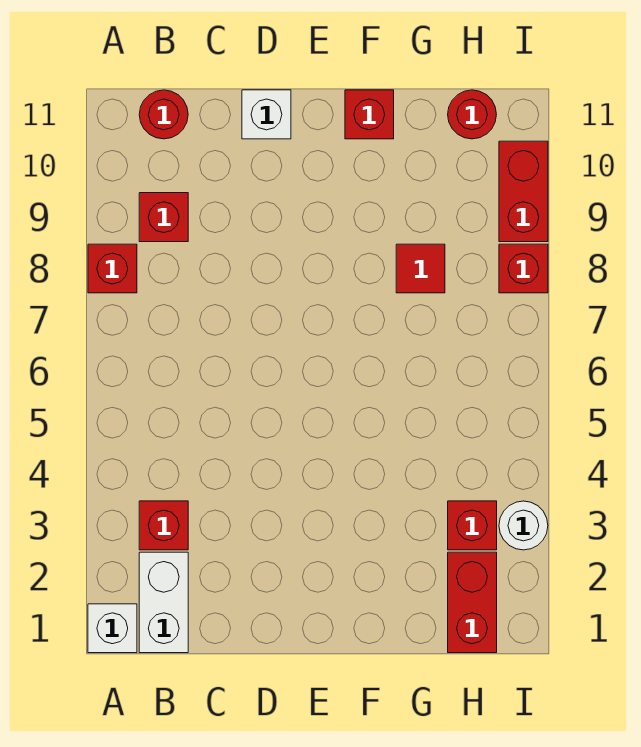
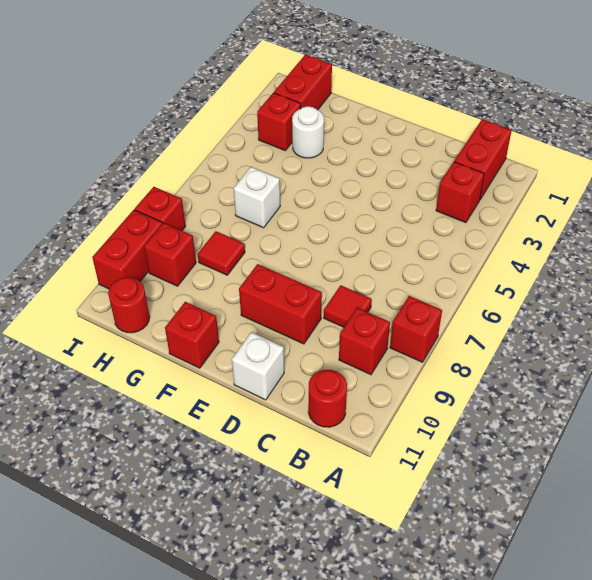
white 1x1 brick [88,604,137,653] -> white 1x1 brick moved to [233,167,280,228]
white 1x2 brick [139,552,188,653] -> red 1x2 brick [454,119,512,200]
none -> red 1x1 tile [324,285,372,327]
none -> red 1x2 brick [239,264,322,344]
none -> red 1x1 brick [144,223,196,286]
white 1x1 round brick [499,501,548,550] -> white 1x1 round brick moved to [292,106,324,158]

